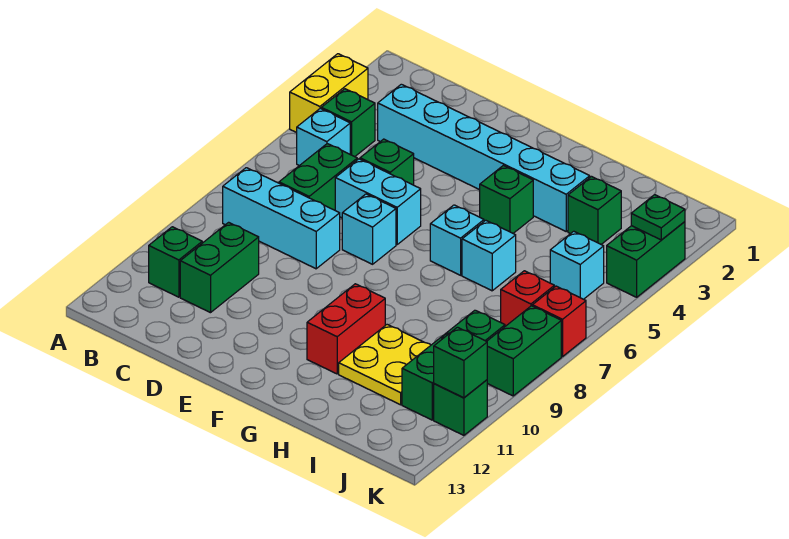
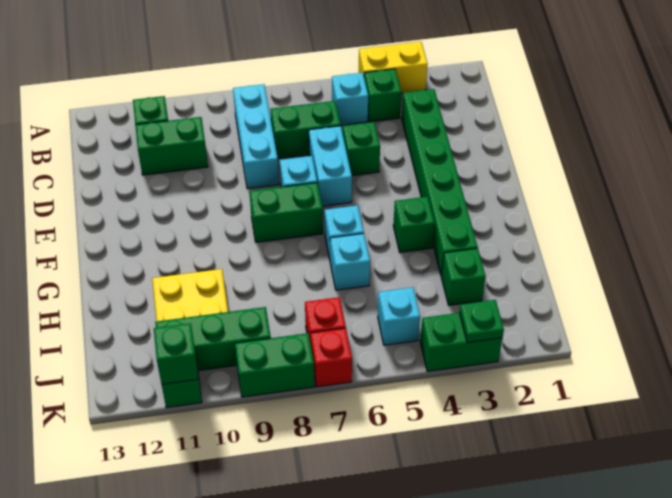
cyan 1x6 brick [378,84,590,231] -> green 1x6 brick [402,89,478,276]
none -> green 1x2 brick [249,182,323,242]
red 1x2 brick [307,284,385,374] -> none

